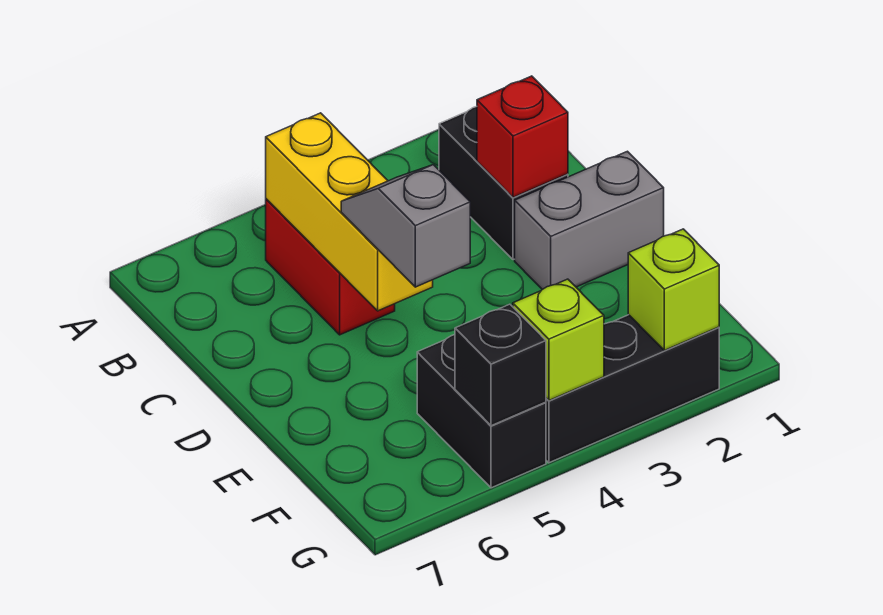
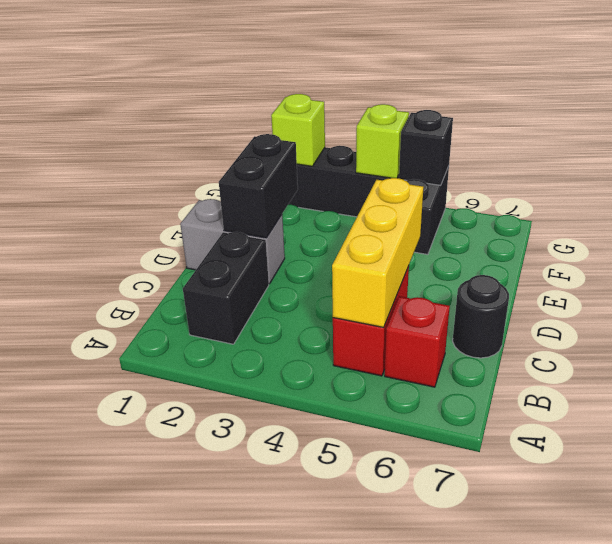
red 1x1 brick [477,76,568,197] -> red 1x1 brick moved to [385,296,450,387]
none -> black 1x1 round brick [453,275,509,358]
none -> black 1x2 brick [219,134,298,238]
grey 1x2 slope [341,165,470,287] -> none

